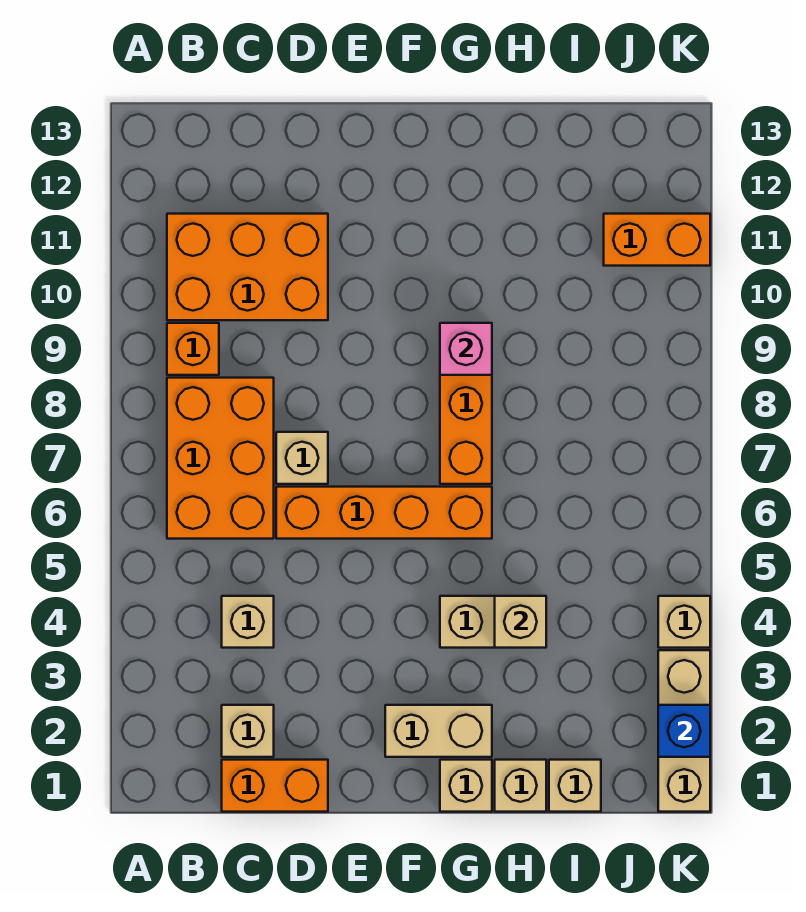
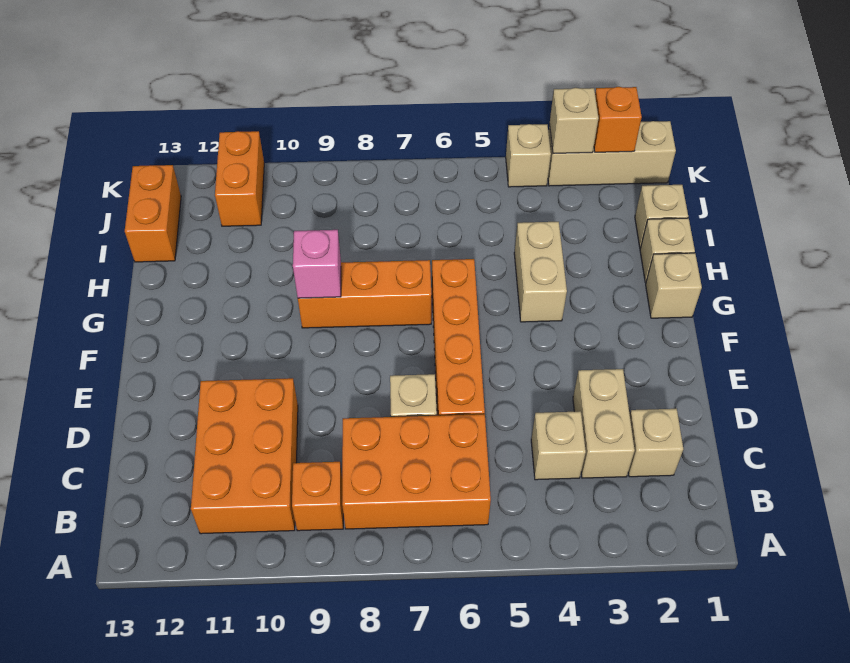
orange 1x2 brick [222,760,328,812] -> orange 1x2 brick moved to [125,165,181,262]
tan 1x2 brick [385,705,492,757] -> tan 1x2 brick moved to [573,369,635,478]
tan 1x1 brick [495,596,546,648] -> tan 1x1 brick moved to [549,88,598,154]
blue 1x1 brick [658,705,710,757] -> orange 1x1 brick [594,87,642,152]

